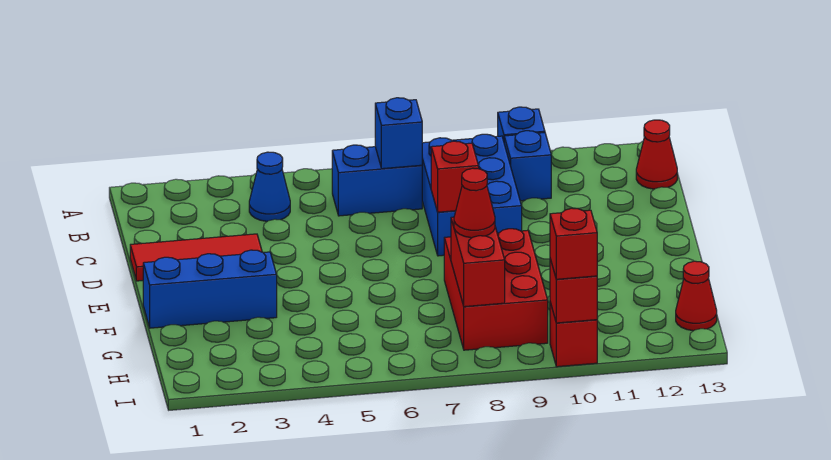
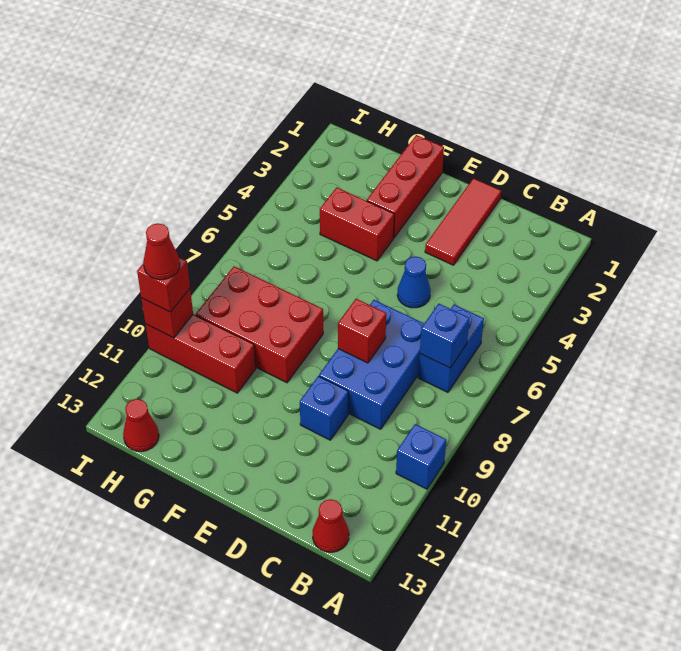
blue 1x1 cone [249,152,290,221] -> blue 1x1 cone moved to [397,256,430,308]
blue 2x3 brick [422,134,522,256] -> blue 2x3 brick turned to [319,300,424,429]
blue 1x1 brick [504,131,551,201] -> blue 1x1 brick moved to [300,376,348,440]
blue 1x3 brick [143,250,277,328] -> red 1x3 brick [367,135,444,238]
red 1x2 brick [451,217,505,307] -> red 1x2 brick moved to [320,187,394,261]
red 1x1 cone [454,168,495,238] -> red 1x1 cone moved to [143,223,180,280]
red 1x1 brick [550,302,597,367] -> red 1x3 brick [146,314,256,393]

